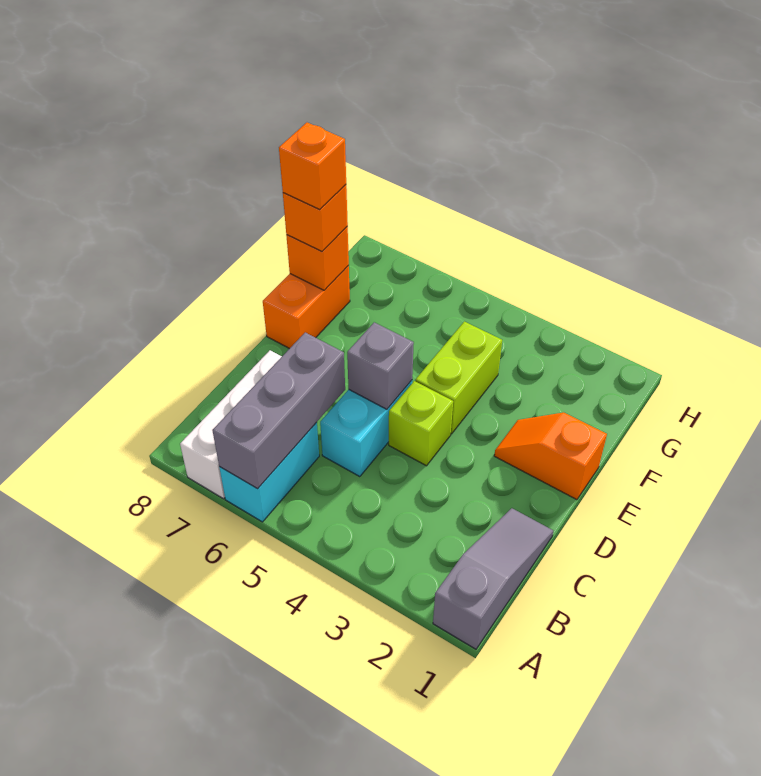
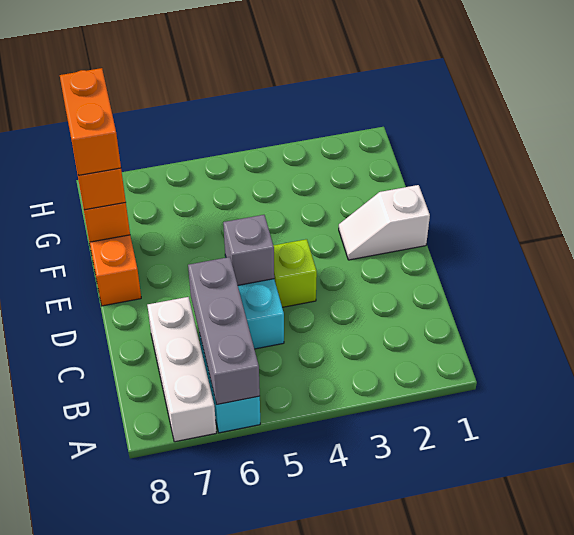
grey 1x3 slope [433,508,553,649] -> none
orange 1x2 slope [494,413,607,500] -> white 1x2 slope [339,185,430,260]
lime 1x2 brick [415,321,502,434] -> none
orange 1x1 brick [279,123,346,210] -> orange 1x2 brick [60,68,121,175]

